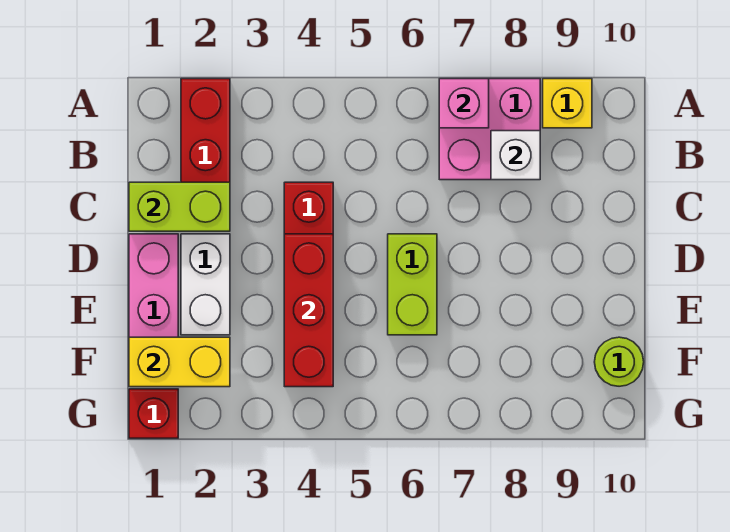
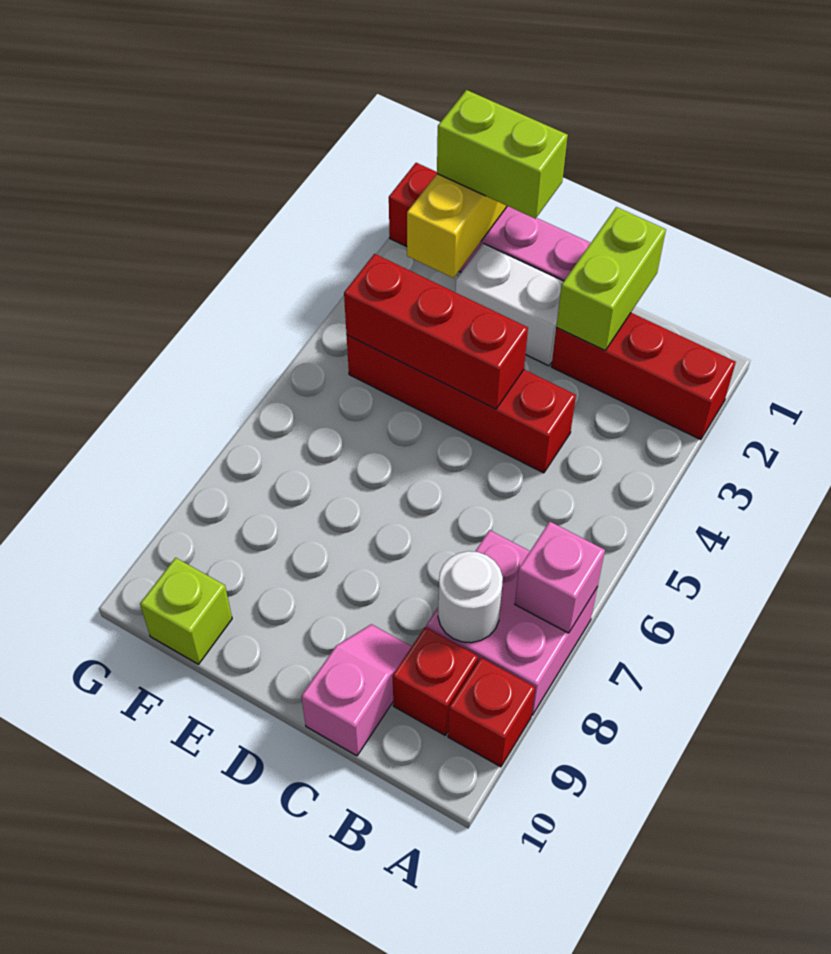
yellow 1x1 brick [543,79,592,128] -> red 1x1 brick [448,658,535,767]
white 1x1 brick [491,131,540,180] -> white 1x1 round brick [438,551,503,643]
none -> red 1x1 brick [393,627,478,735]
none -> pink 1x2 slope [301,624,412,756]
lime 1x2 brick [388,234,437,335] -> lime 1x2 brick moved to [437,90,568,219]
lime 1x1 round brick [595,337,644,386] -> lime 1x1 brick [140,558,232,664]

